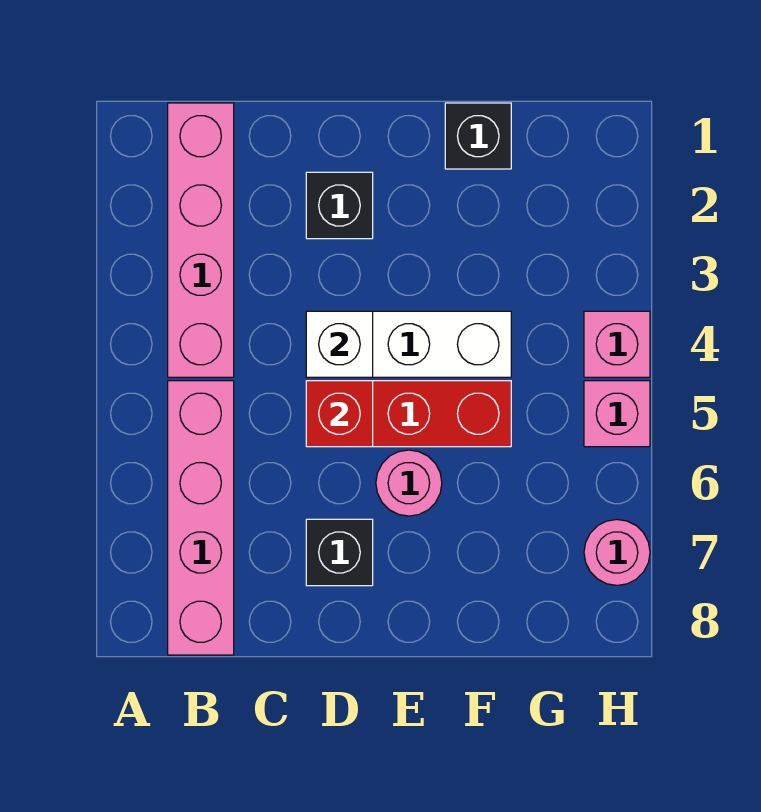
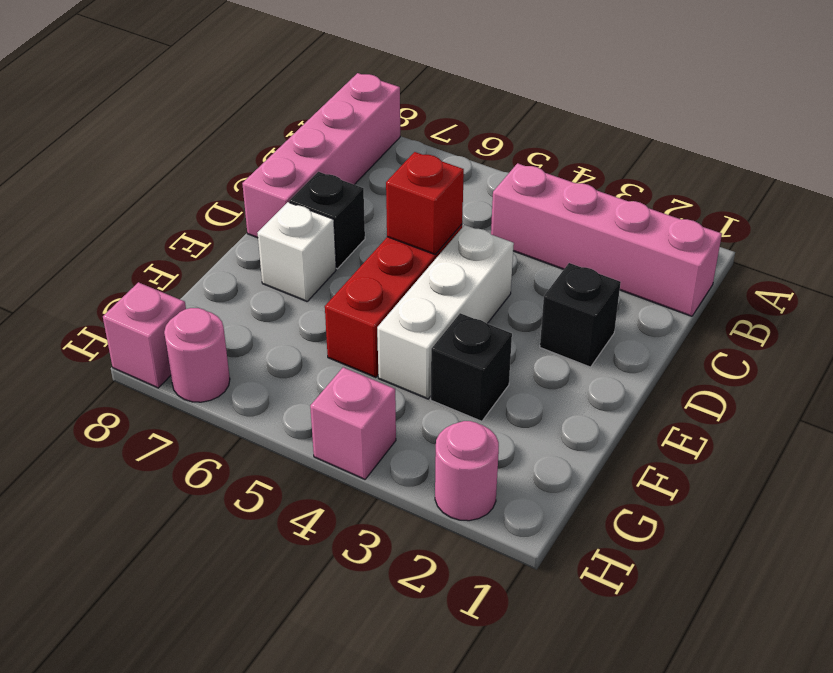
pink 1x4 brick [168,381,234,655] -> pink 1x4 brick turned to [242,73,400,238]
white 1x1 brick [306,311,373,377] -> white 1x1 brick moved to [258,202,336,301]
pink 1x1 round brick [376,450,442,516] -> pink 1x1 round brick moved to [435,421,499,521]
black 1x1 brick [445,103,511,169] -> black 1x1 brick moved to [431,313,512,421]
pink 1x1 brick [584,381,650,447] -> pink 1x1 brick moved to [103,282,186,388]

